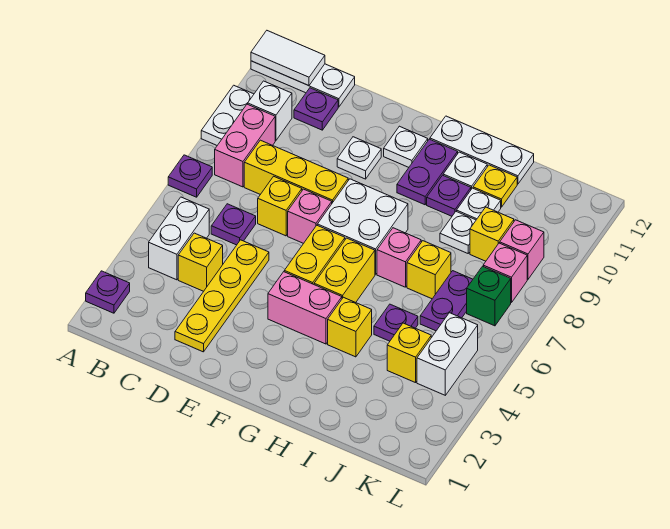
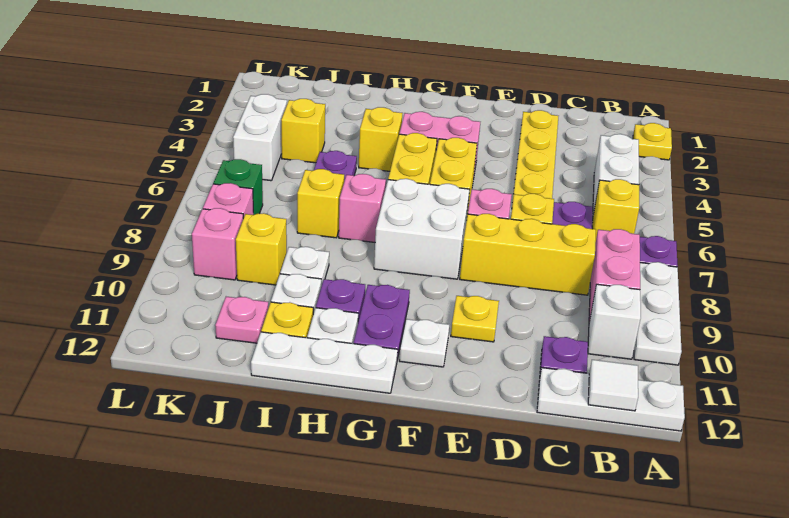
purple 1x1 plate [86,271,130,313] -> yellow 1x1 plate [633,123,672,160]
white 1x2 plate [201,85,254,145] -> white 1x3 plate [634,262,682,365]
white 1x2 tile [251,31,325,86] -> white 1x1 tile [588,360,638,411]
yellow 1x1 brick [178,233,223,291] -> yellow 1x1 brick moved to [592,179,639,243]
white 1x1 plate [337,137,381,179] -> yellow 1x1 plate [451,296,499,342]
purple 1x2 plate [420,271,473,331] -> none
none -> pink 1x1 plate [215,297,268,343]

